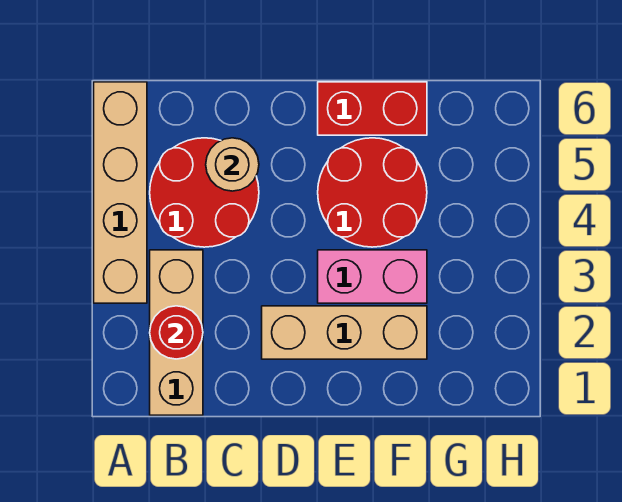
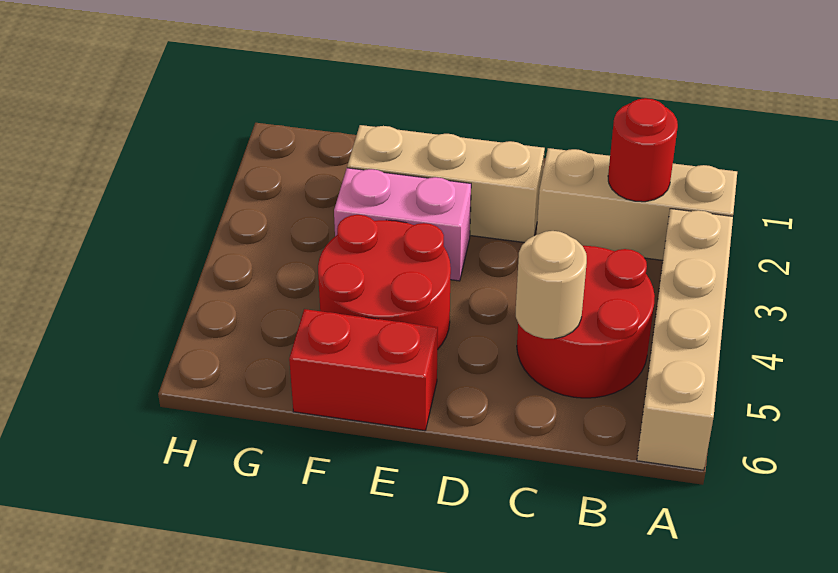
tan 1x3 brick [150,250,203,415] -> tan 1x3 brick turned to [537,148,737,260]

